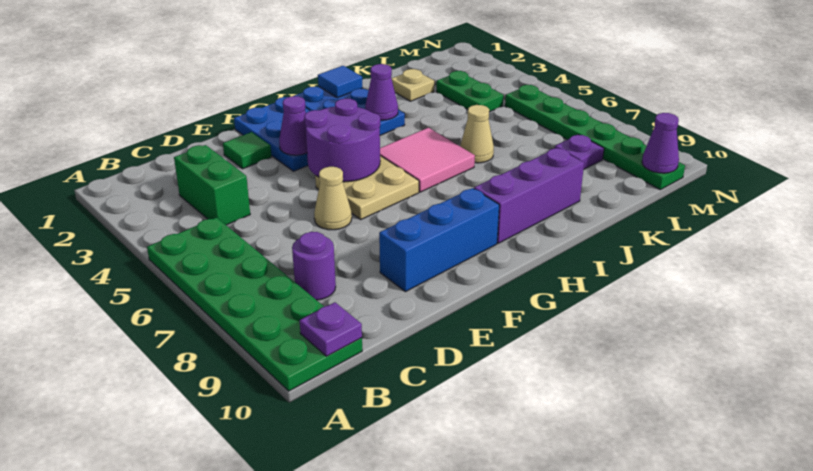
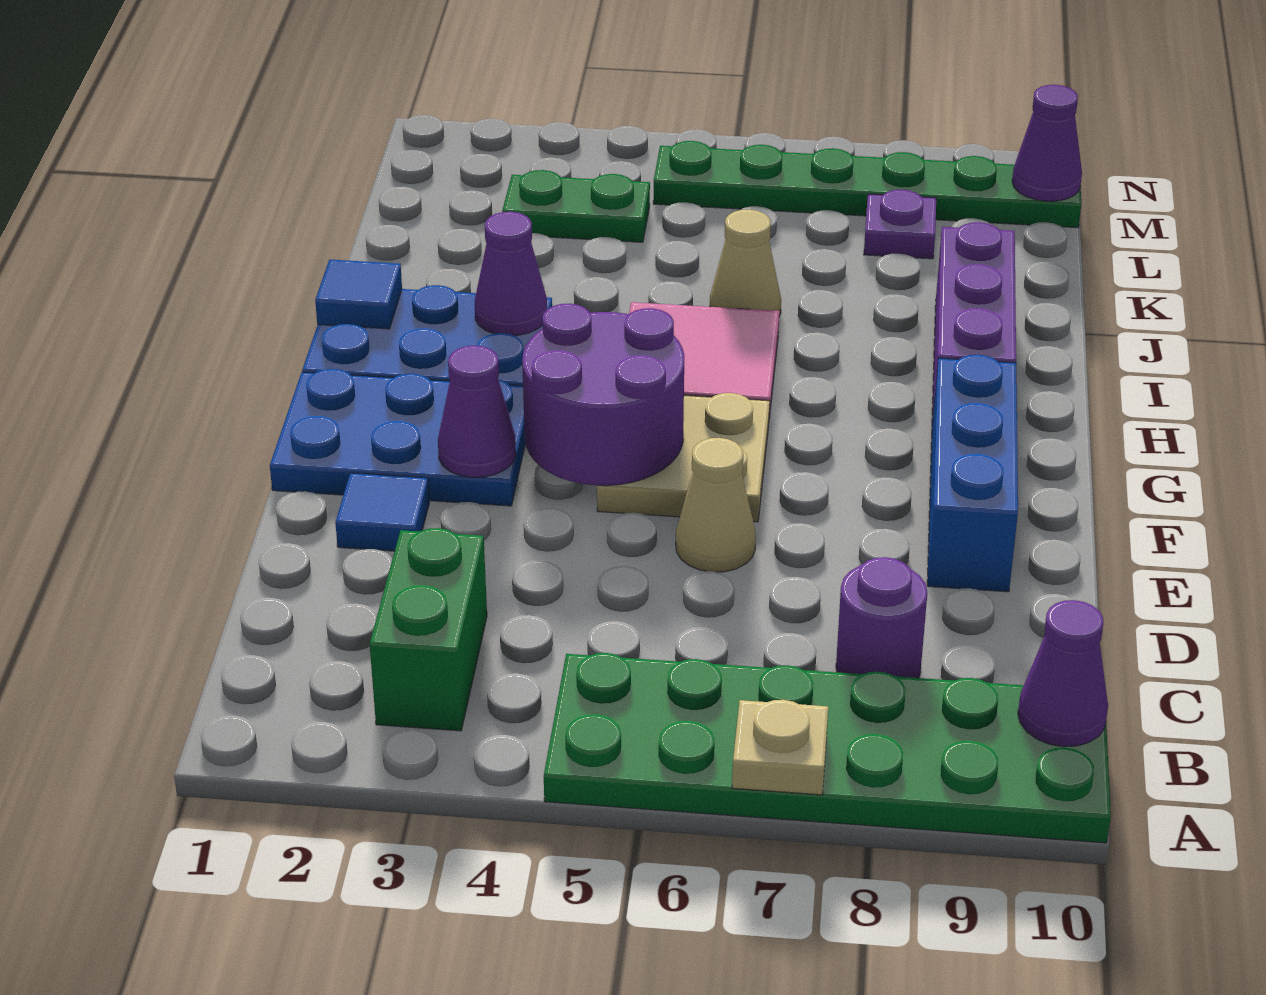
purple 1x1 plate [299,302,362,356] -> purple 1x1 cone [1018,600,1108,747]
green 1x2 brick [174,145,250,225] -> green 1x2 brick turned to [370,528,487,731]
green 1x1 tile [223,132,271,169] -> blue 1x1 tile [335,473,429,551]
tan 1x1 plate [392,69,434,101] -> tan 1x1 plate moved to [732,700,828,795]

